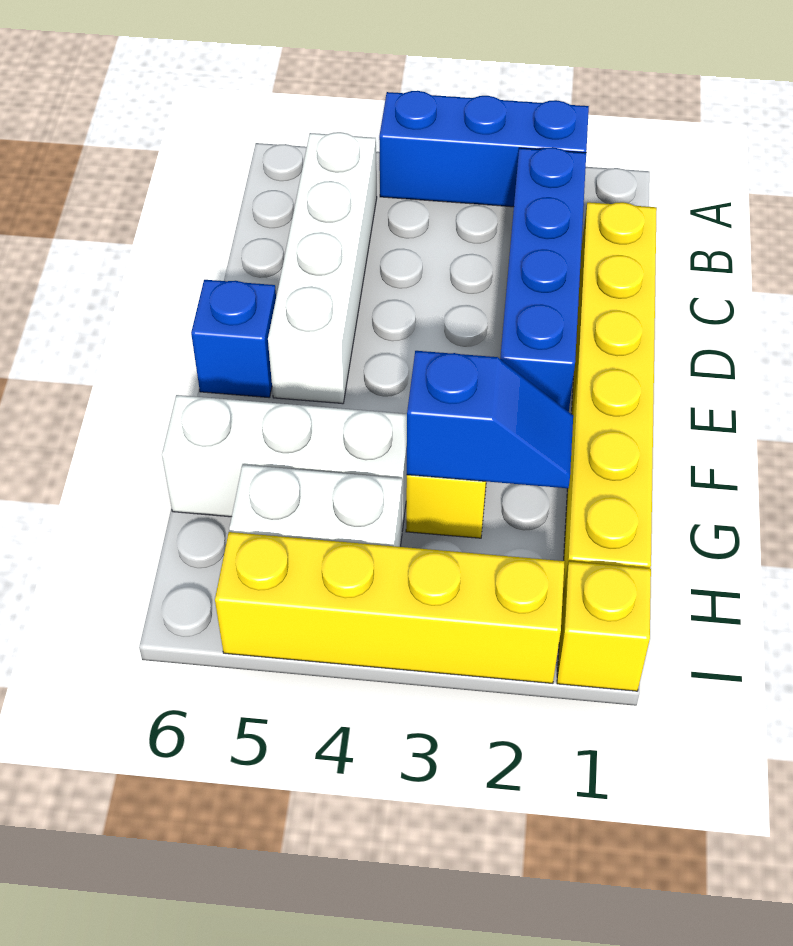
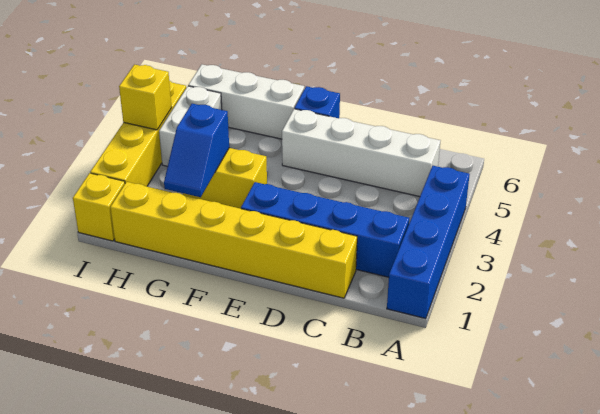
blue 1x3 brick [379,91,589,207] -> blue 1x4 brick [387,166,470,319]
white 1x3 brick [162,395,407,530] -> white 1x3 brick turned to [188,64,304,139]
none -> yellow 1x1 brick [119,65,172,130]

